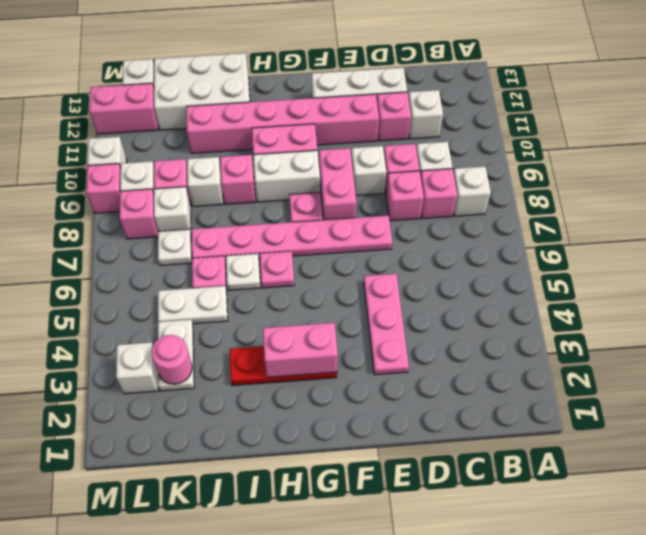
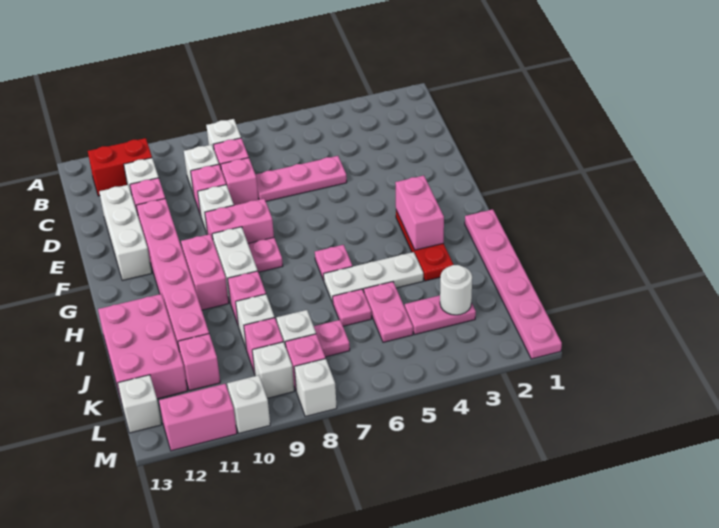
none -> red 1x2 brick [88,138,152,196]
pink 1x3 plate [364,274,409,375] -> pink 1x3 plate moved to [256,156,347,201]
pink 1x6 plate [191,216,392,261] -> pink 1x6 plate moved to [465,209,562,359]
white 1x1 plate [226,254,260,290] -> white 1x3 plate [324,252,423,303]
white 2x3 brick [154,53,250,130] -> pink 2x3 brick [98,294,187,400]
white 1x2 plate [158,286,228,324] -> pink 1x2 plate [364,282,413,342]
white 1x2 plate [158,319,194,391] -> pink 1x2 plate [405,295,476,334]
pink 1x1 round brick [151,335,192,384] -> white 1x1 round brick [440,265,472,315]
white 1x1 plate [158,229,192,265] -> pink 1x1 plate [314,320,350,357]
white 1x1 brick [116,342,158,394] -> white 1x1 brick moved to [294,359,337,416]
pink 1x2 brick [90,83,158,134] -> pink 1x2 brick turned to [159,384,237,451]
pink 1x1 brick [86,164,121,213] -> pink 1x1 brick moved to [178,334,220,391]

